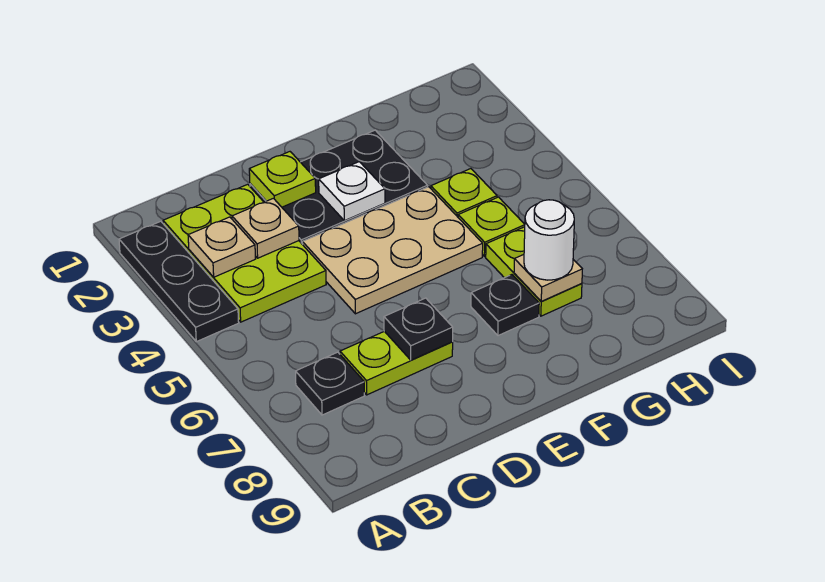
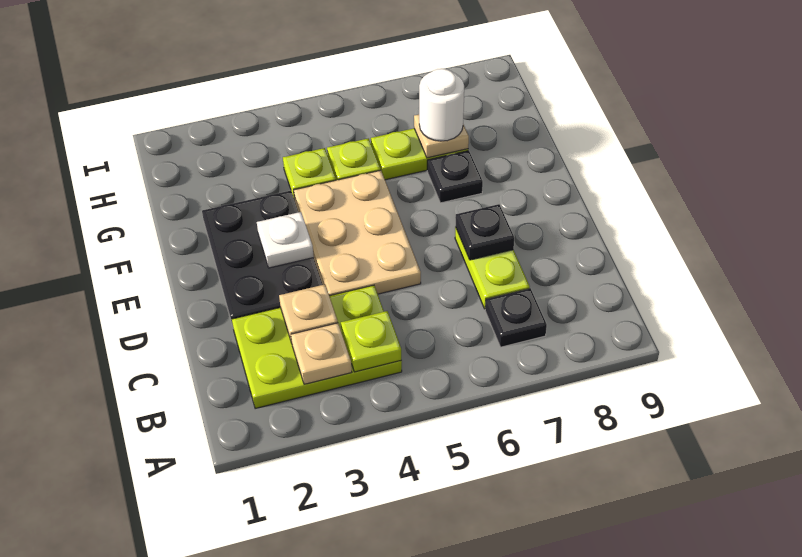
black 1x3 plate [119,221,239,342] -> none
lime 1x1 plate [249,152,316,207] -> lime 1x1 plate moved to [341,311,401,372]

